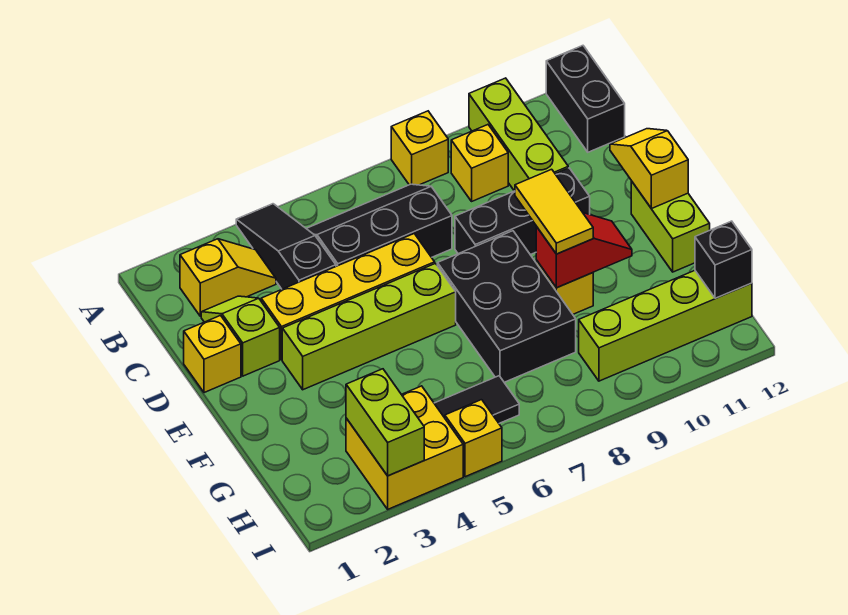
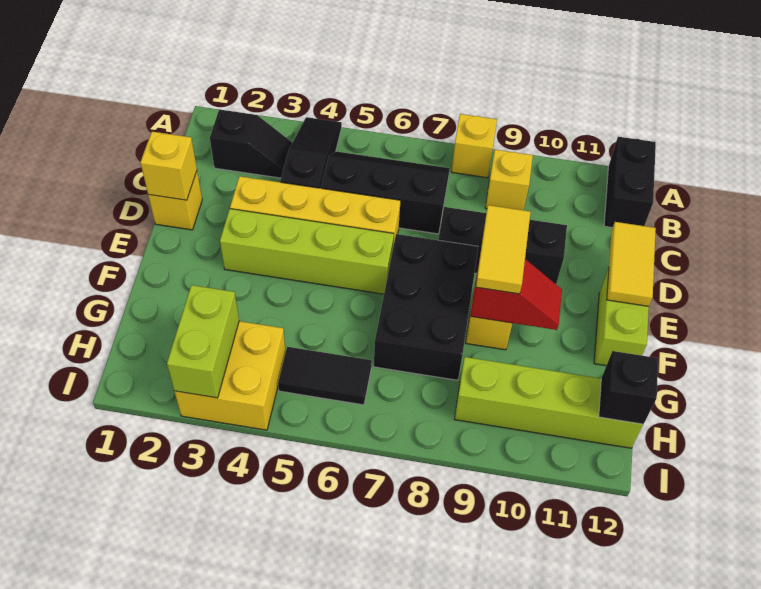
lime 1x3 brick [469,78,568,191] -> none
yellow 1x2 slope [180,239,276,316] -> black 1x2 slope [210,109,292,178]
lime 1x2 slope [201,296,280,376] -> none
yellow 1x2 slope [610,129,688,209] -> yellow 1x2 tile [607,222,656,306]
yellow 1x1 brick [445,400,502,477] -> yellow 1x1 brick moved to [140,132,197,200]

